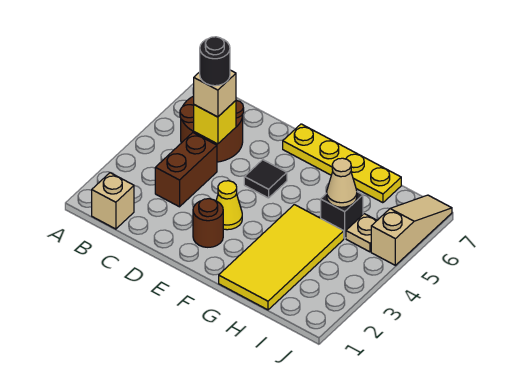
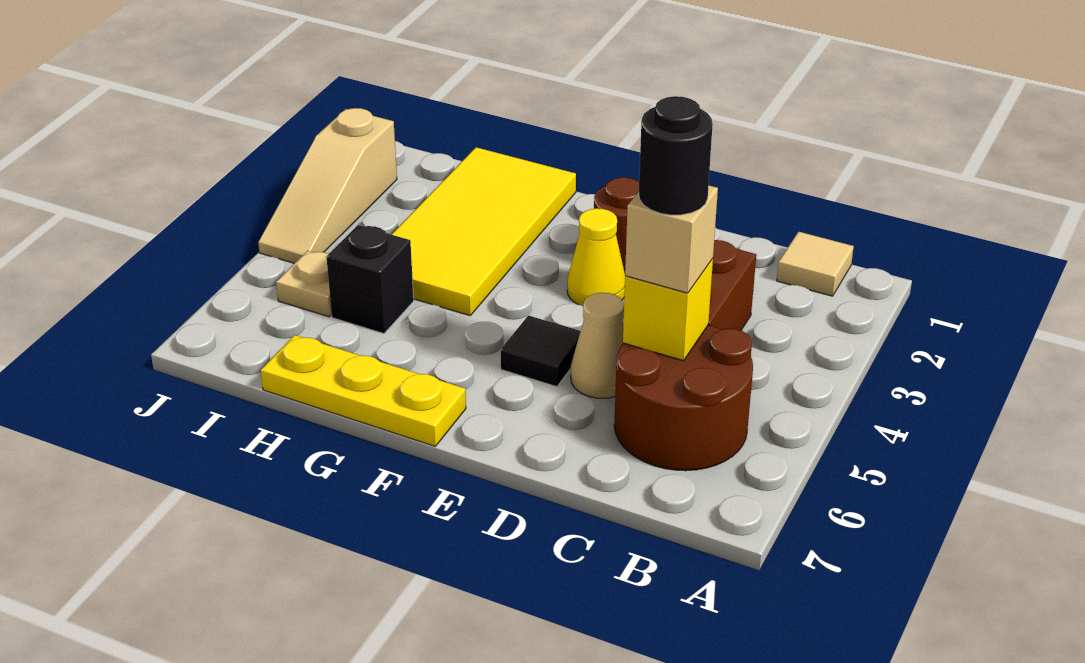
tan 1x1 brick [92,173,134,229] -> tan 1x1 tile [777,232,854,296]
yellow 1x4 plate [283,124,401,203] -> yellow 1x3 plate [261,335,466,446]
tan 1x1 cone [327,158,357,207] -> tan 1x1 cone moved to [571,293,624,398]
tan 1x3 slope [371,195,452,265] -> tan 1x3 slope moved to [258,108,397,263]

